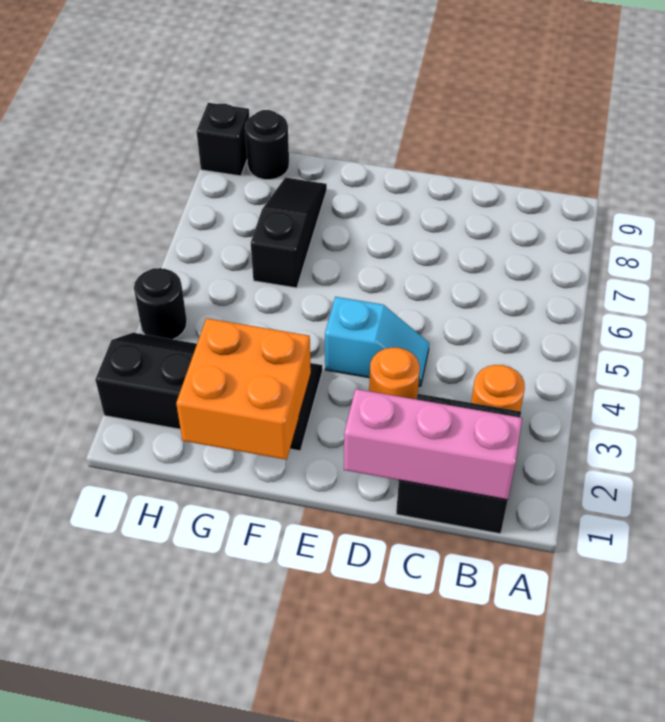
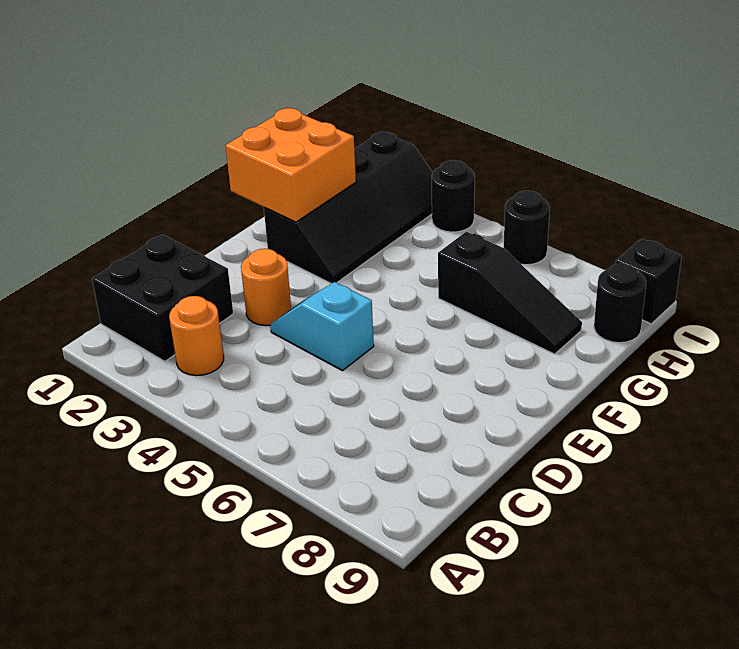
pink 1x3 brick [344,389,522,500] -> none
cyan 1x2 slope [325,297,429,386] -> cyan 1x2 slope turned to [270,282,374,371]
none -> black 1x1 round brick [504,191,550,265]

